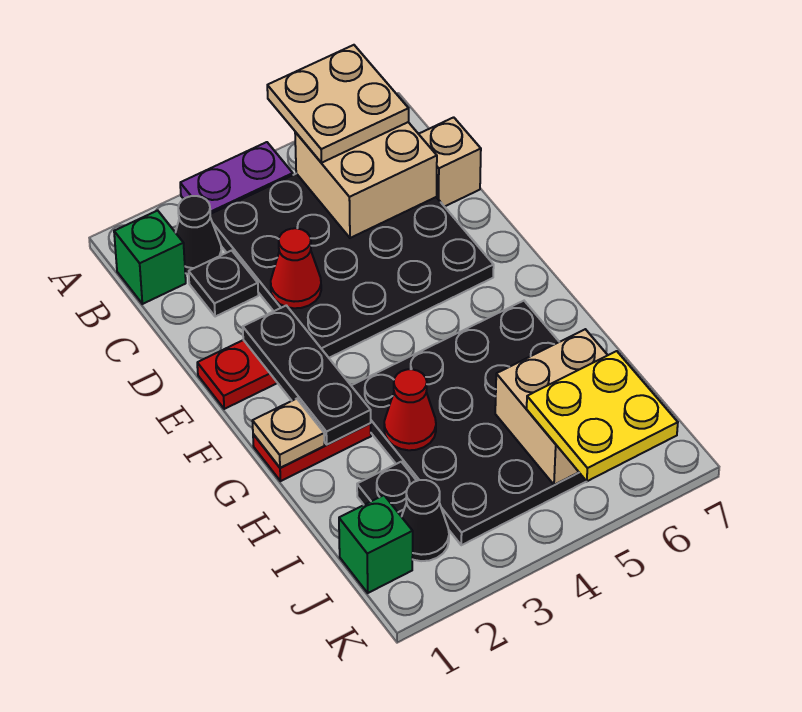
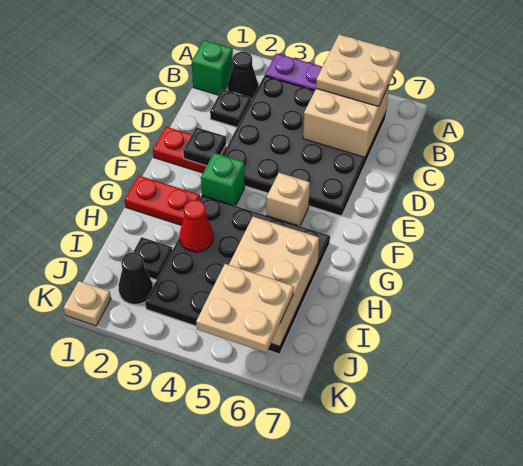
tan 1x1 brick [419,117,481,207] -> tan 1x1 brick moved to [266,173,310,226]
red 1x1 cone [271,228,321,308] -> none
black 1x3 plate [243,305,371,444] -> black 1x1 plate [183,127,226,166]
tan 1x1 plate [252,399,324,468] -> tan 1x1 plate moved to [63,281,111,326]
tan 2x2 brick [495,329,608,485] -> tan 2x3 brick [229,217,319,346]
green 1x1 brick [339,495,413,593] -> green 1x1 brick moved to [201,153,245,206]
yellow 2x2 plate [527,351,678,481] -> tan 2x2 plate [196,264,294,353]

